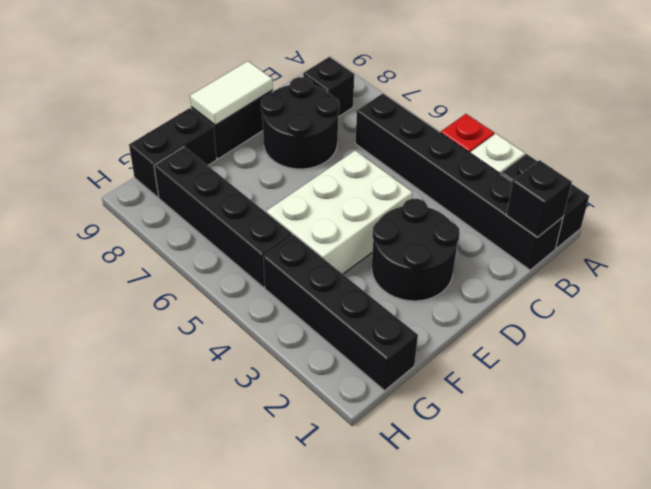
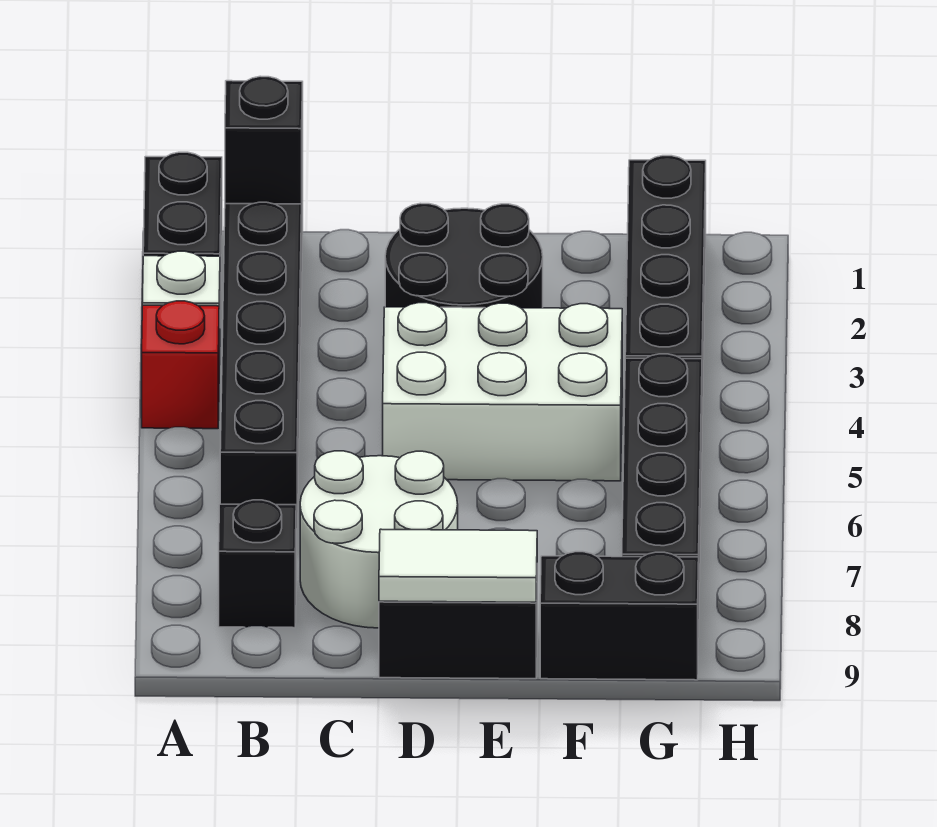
black 2x2 round brick [261,77,339,169] -> white 2x2 round brick [300,451,458,628]

